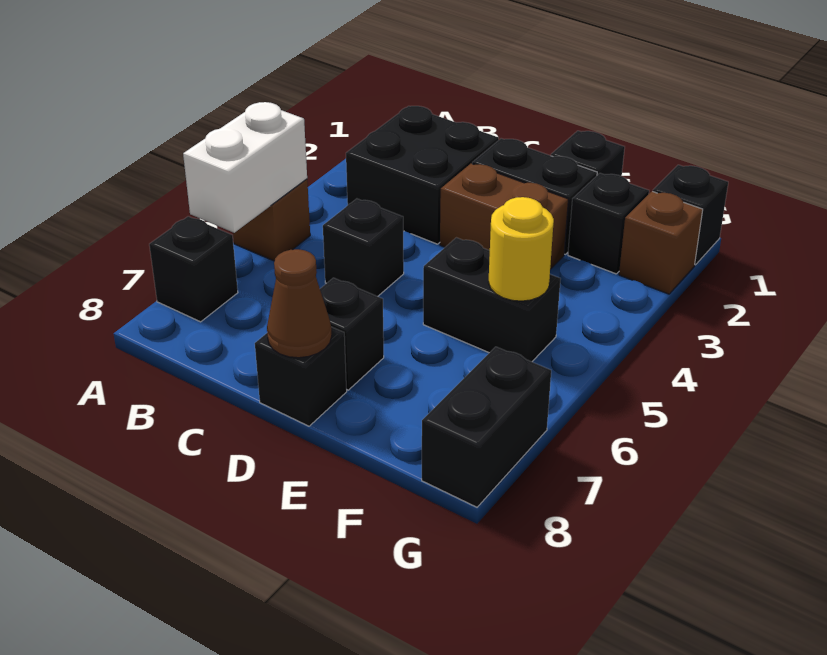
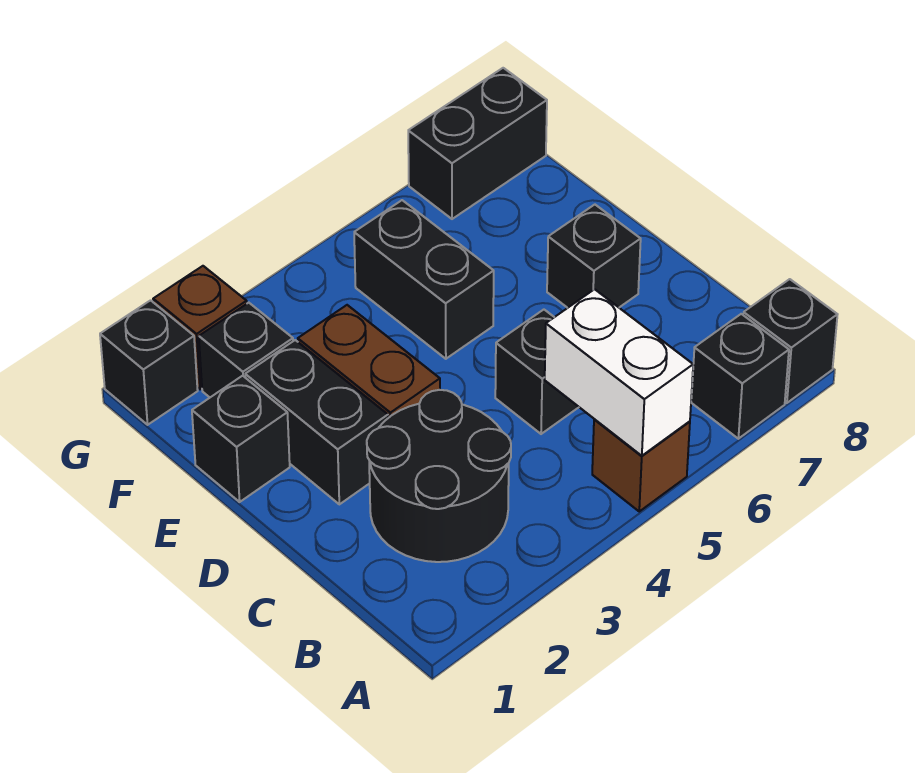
white 1x2 brick [183,102,307,233] -> white 1x2 brick turned to [545,289,693,456]
black 2x2 brick [346,106,499,244] -> black 2x2 round brick [367,390,511,562]
black 1x1 brick [255,327,347,426] -> black 1x1 brick moved to [743,279,838,403]
brown 1x1 cone [267,249,332,358] -> none
yellow 1x1 round brick [488,197,554,301] -> none

